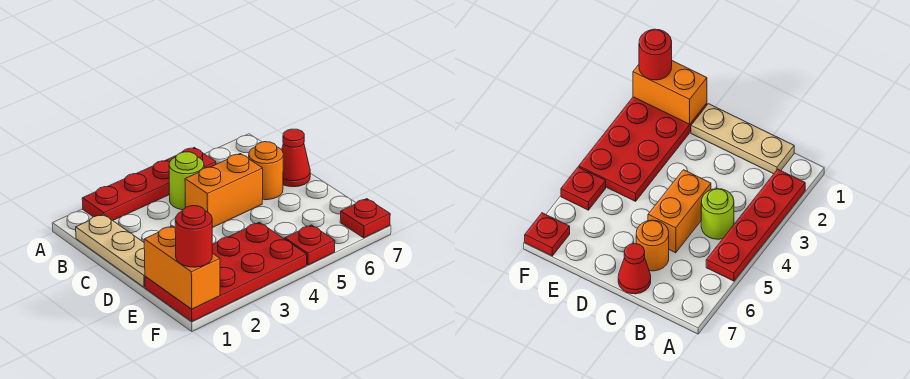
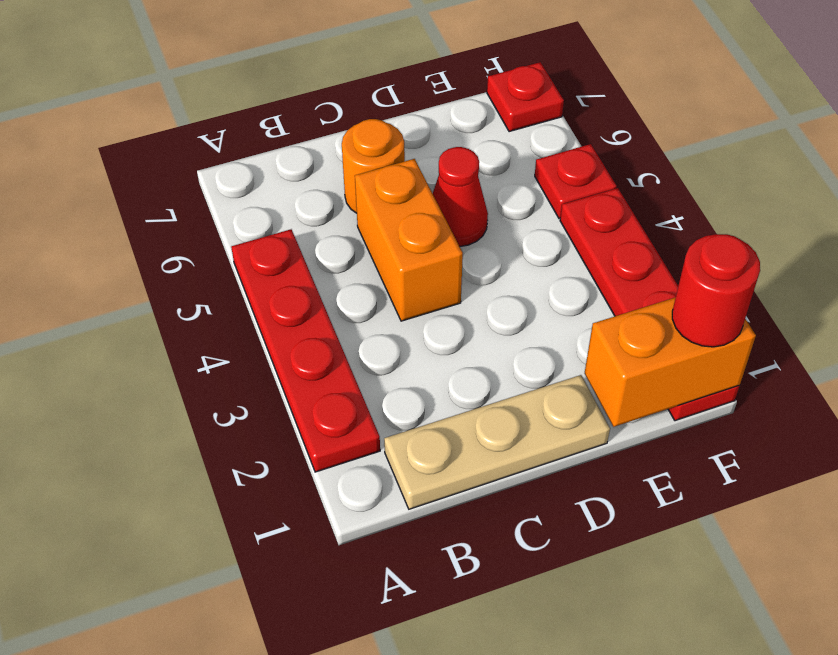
lime 1x1 round brick [169,152,204,210] -> none
red 1x1 cone [282,129,310,187] -> red 1x1 cone moved to [433,147,488,247]
red 2x4 plate [145,222,307,322] -> red 1x4 plate [560,188,739,421]

